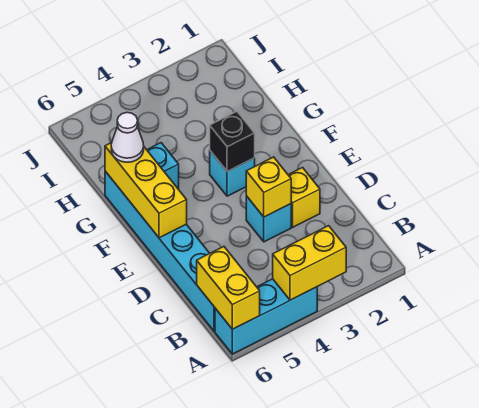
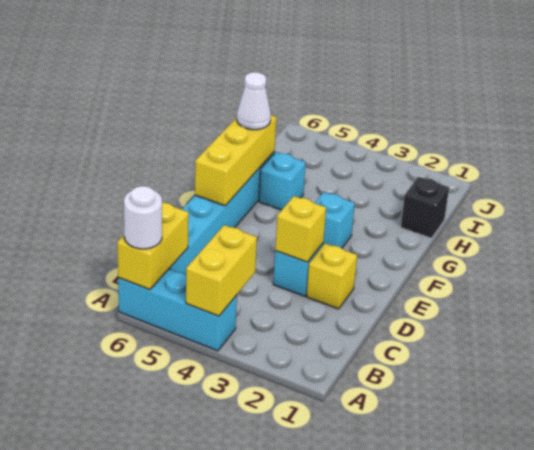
yellow 1x2 brick [273,226,346,300] -> yellow 1x2 brick turned to [186,225,257,316]
none -> white 1x1 round brick [124,186,162,249]
black 1x1 brick [210,112,255,171] -> black 1x1 brick moved to [401,177,449,238]

